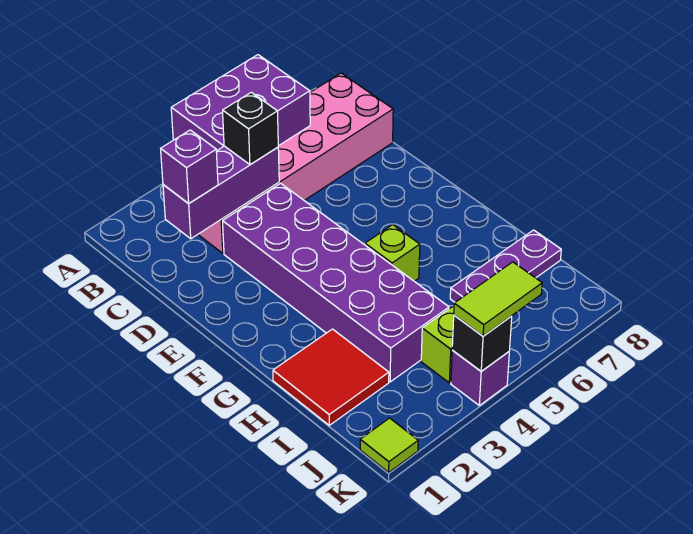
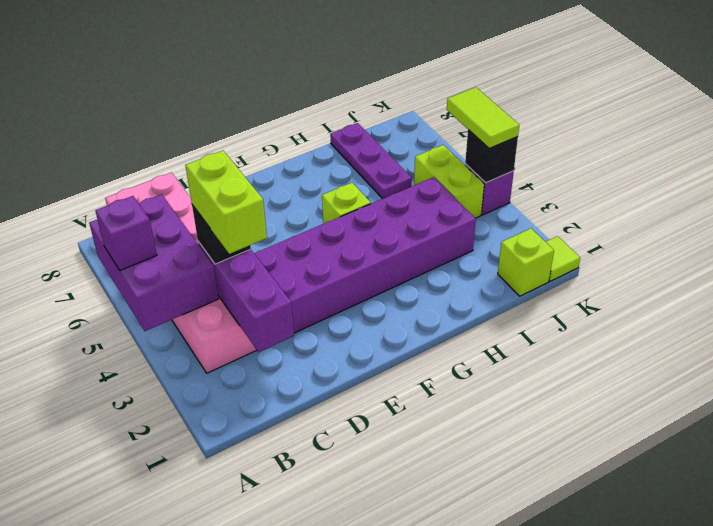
purple 1x1 brick [161,130,218,204] -> purple 1x1 brick moved to [95,196,157,270]
none -> lime 1x2 brick [185,151,267,254]
red 2x2 tile [273,329,389,425] -> none
none -> lime 1x1 brick [498,228,554,296]

